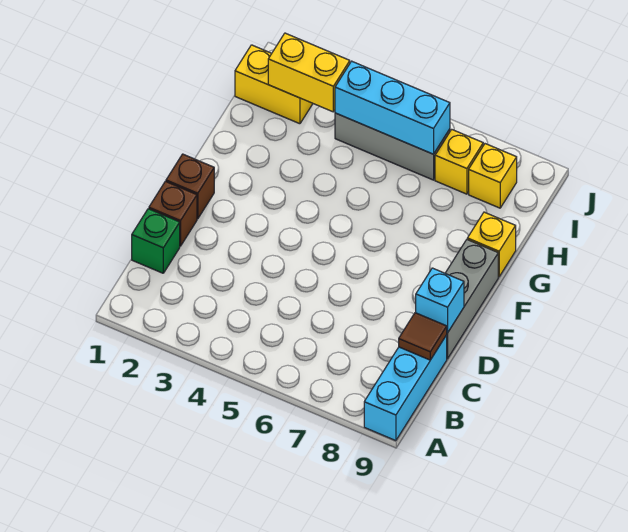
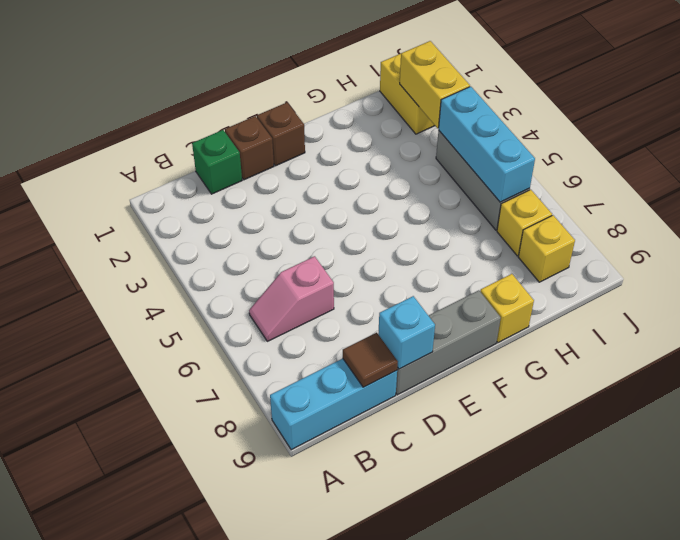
none -> pink 1x2 slope [249,256,334,341]

